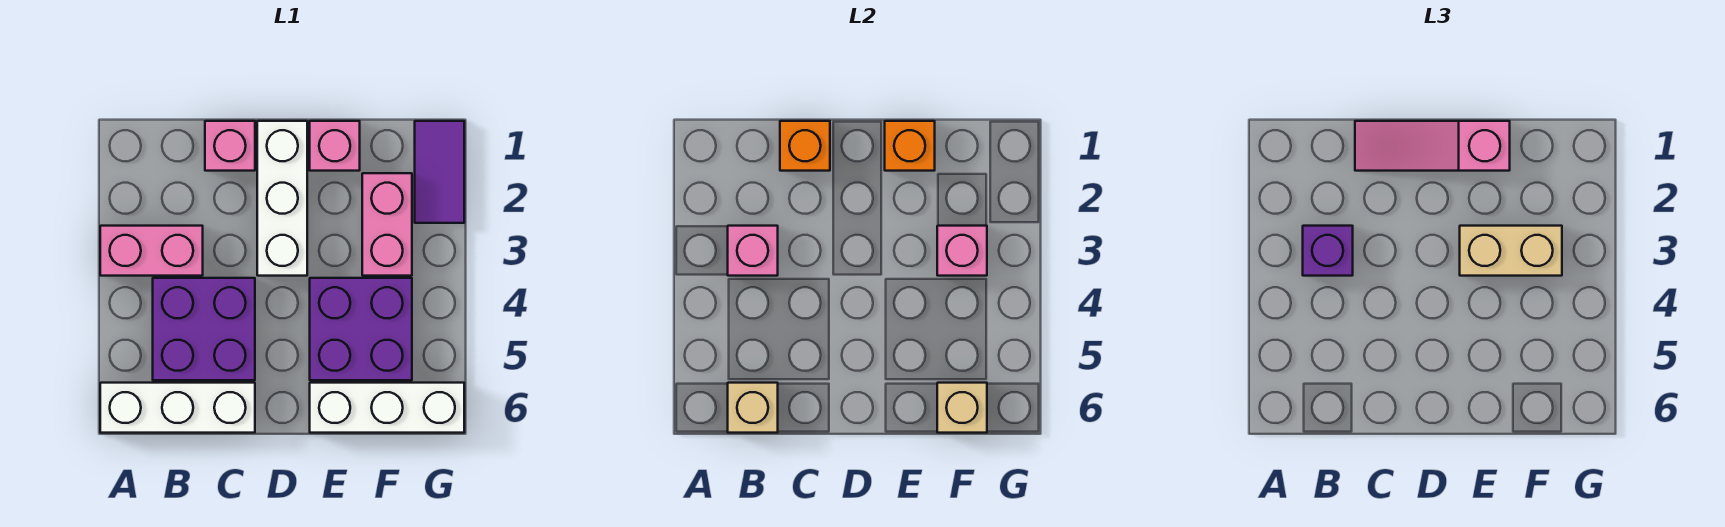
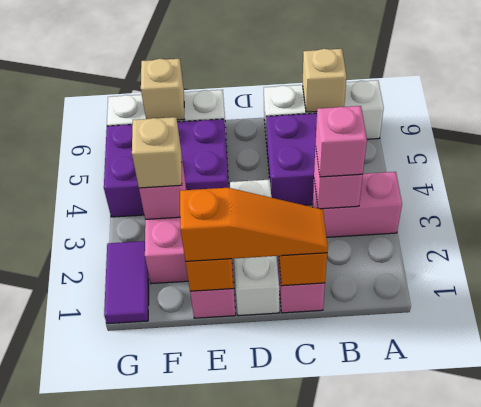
purple 1x1 brick [1303,226,1353,276] -> pink 1x1 brick [316,106,367,177]
pink 1x3 slope [1355,121,1510,171] -> orange 1x3 slope [180,188,328,261]
tan 1x2 brick [1460,226,1562,276] -> tan 1x1 brick [132,117,182,188]
purple 2x2 brick [310,278,412,380] -> purple 2x3 brick [104,119,229,217]

